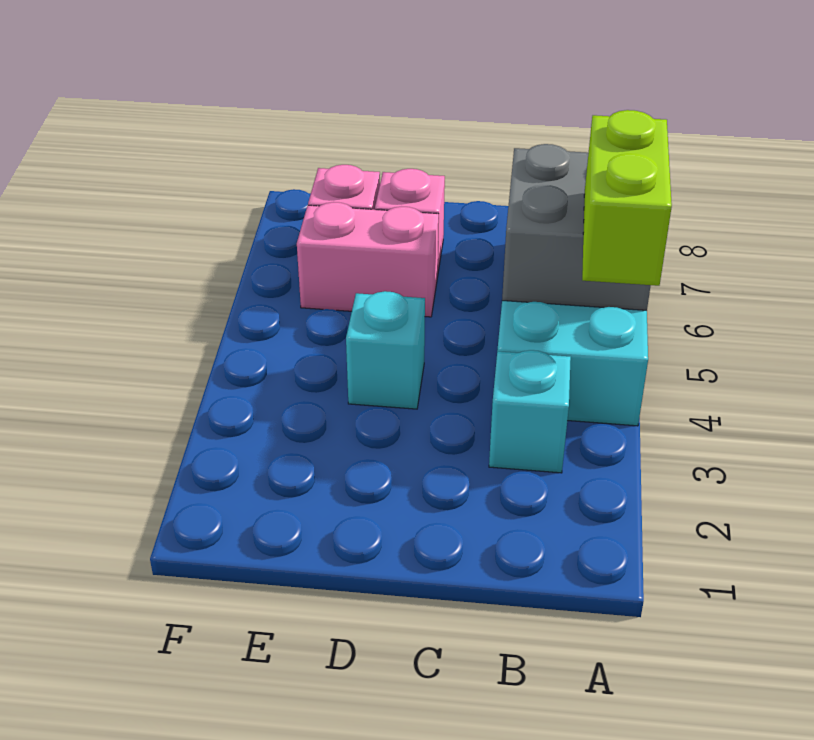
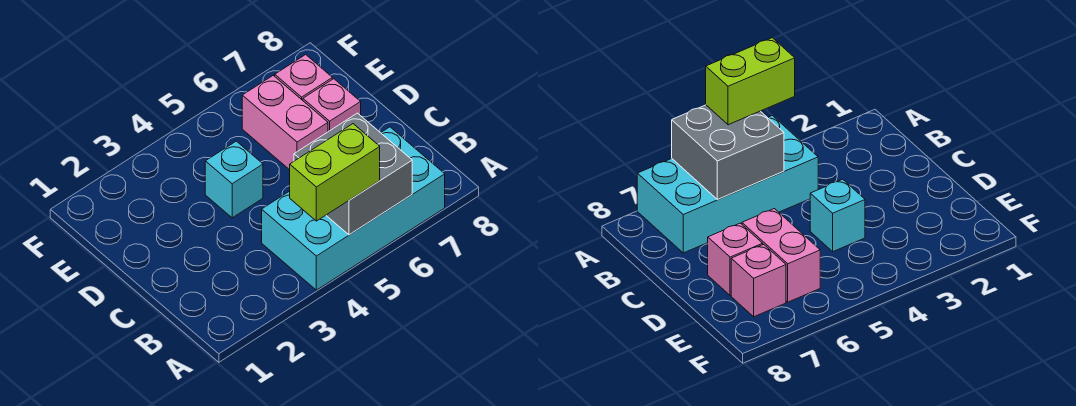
cyan 1x1 brick [489,350,571,473] -> none

